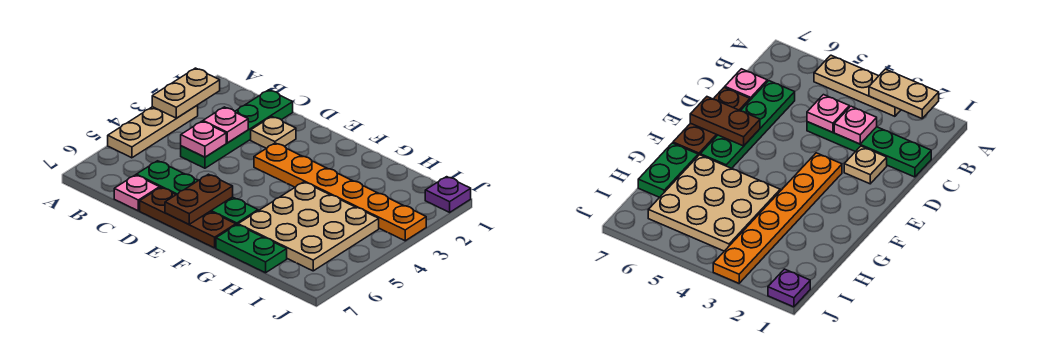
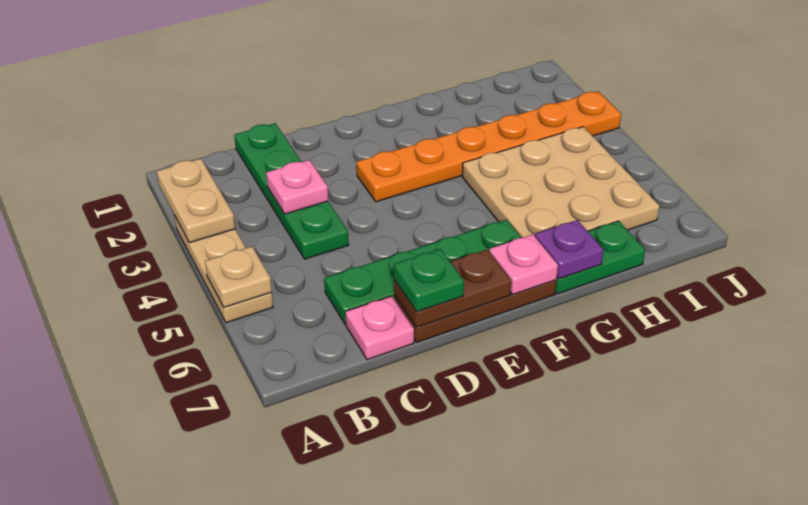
pink 1x1 plate [181,121,226,157] -> pink 1x1 plate moved to [489,235,558,294]
tan 1x1 plate [251,117,296,148] -> tan 1x1 plate moved to [205,247,272,307]
none -> green 1x1 plate [394,249,464,312]
brown 1x2 plate [165,174,233,224] -> brown 1x2 plate turned to [394,250,511,327]
purple 1x1 plate [425,177,471,212] -> purple 1x1 plate moved to [535,220,604,279]

